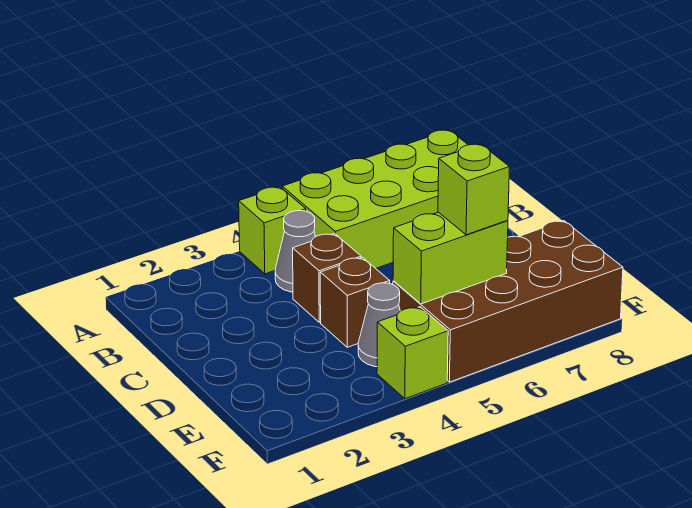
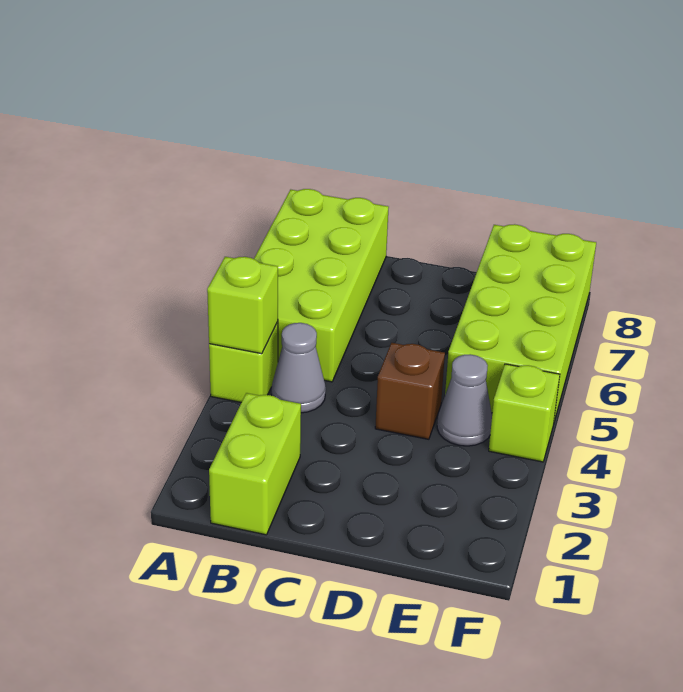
brown 1x1 brick [293,233,361,322] -> none
brown 2x4 brick [393,221,623,382] -> lime 2x4 brick [445,224,596,421]
lime 1x2 brick [393,212,508,304] -> lime 1x2 brick moved to [209,393,301,535]
lime 1x1 brick [438,144,509,235] -> lime 1x1 brick moved to [207,257,278,354]

